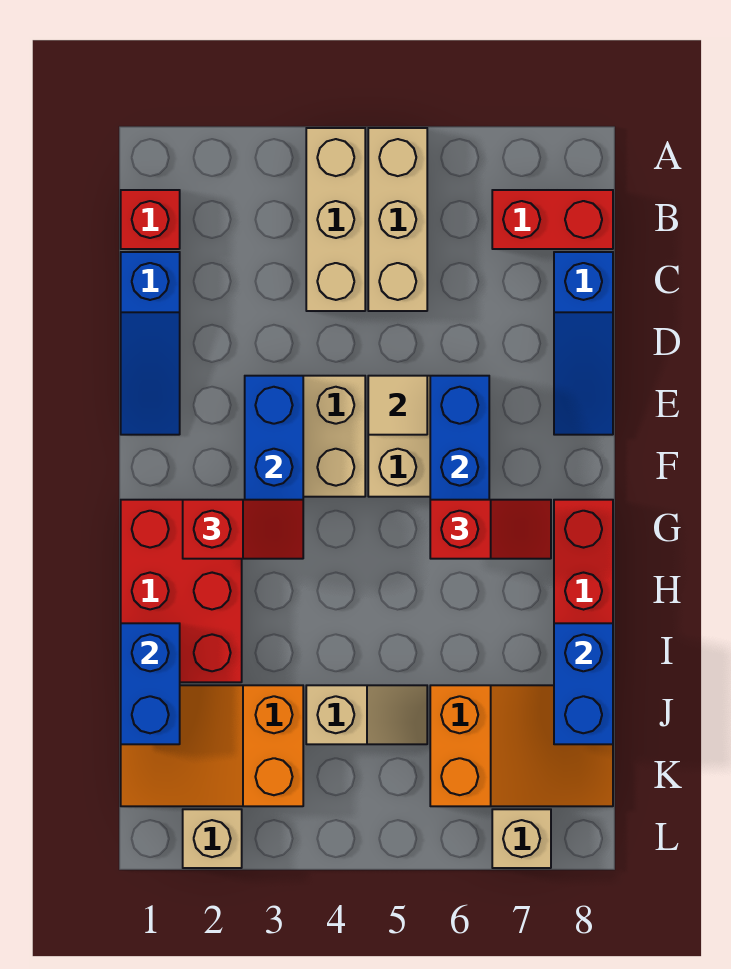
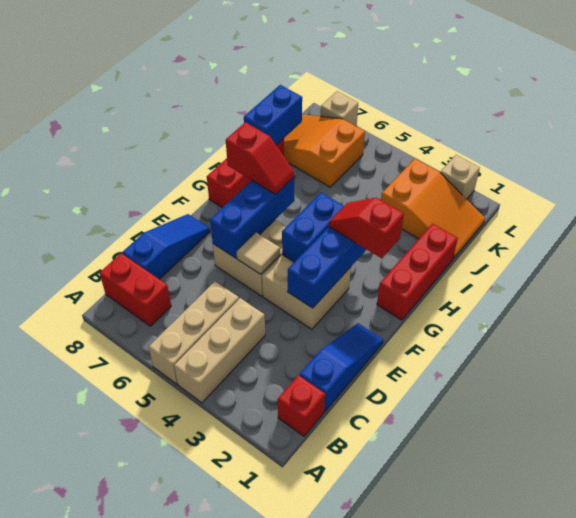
red 2x3 brick [121,500,242,682] -> red 1x3 brick [377,224,458,320]
red 1x2 slope [430,500,551,559] -> red 1x2 slope turned to [226,122,294,194]
blue 1x2 brick [121,623,180,744] -> blue 1x2 brick moved to [282,193,344,262]
tan 1x2 slope [306,685,427,744] -> none

